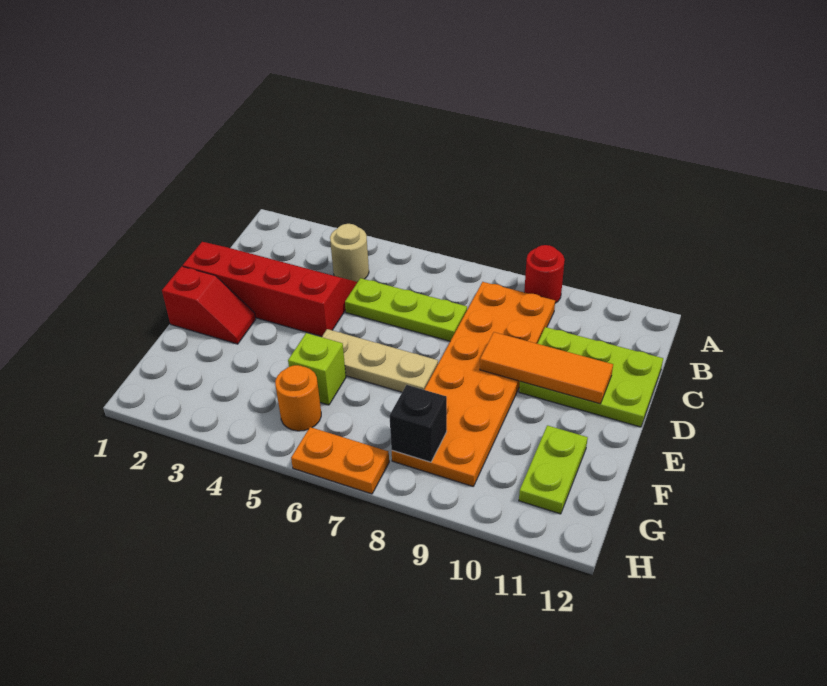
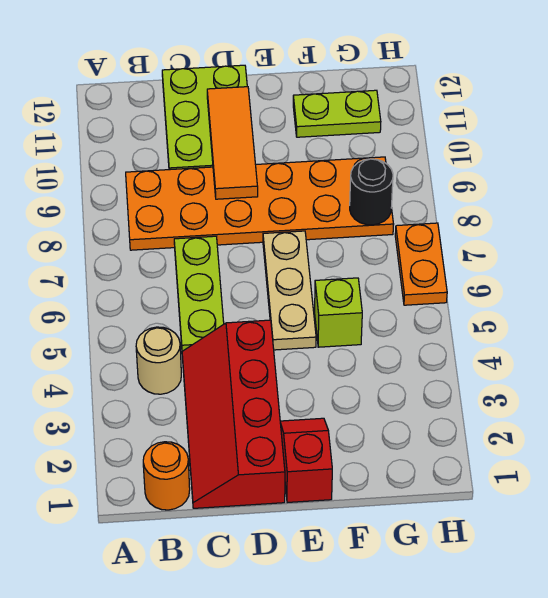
red 1x1 round brick [524,245,565,303] -> none
orange 1x1 round brick [275,365,321,431] -> orange 1x1 round brick moved to [143,442,190,510]
black 1x1 brick [389,385,447,462] -> black 1x1 round brick [350,159,393,225]

